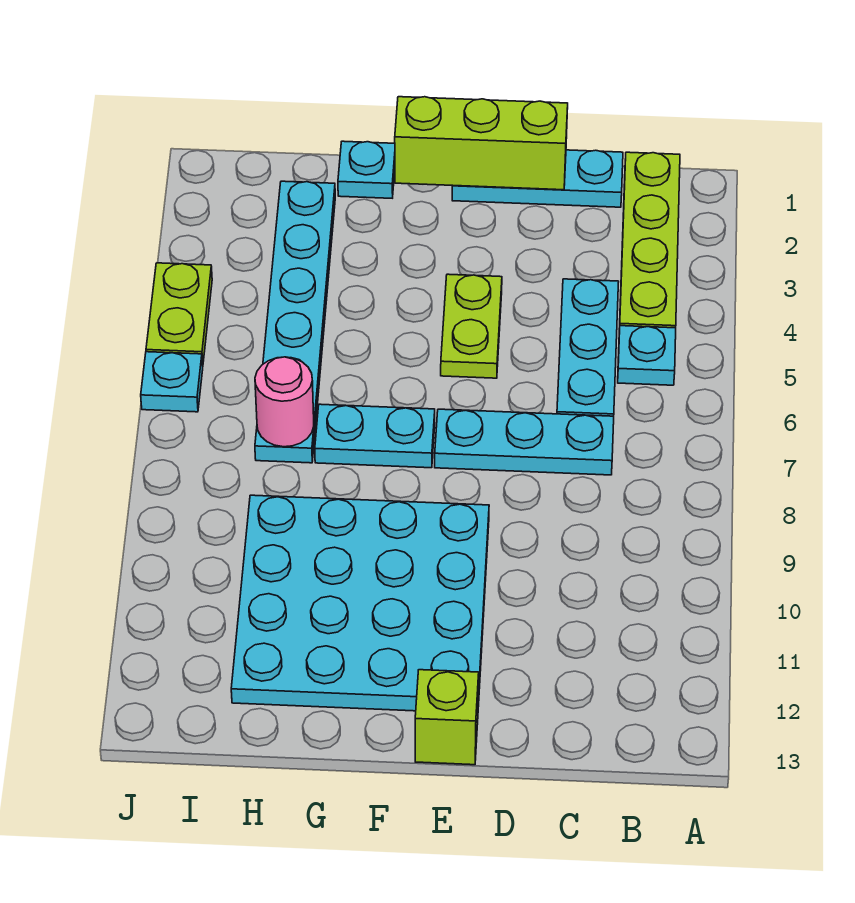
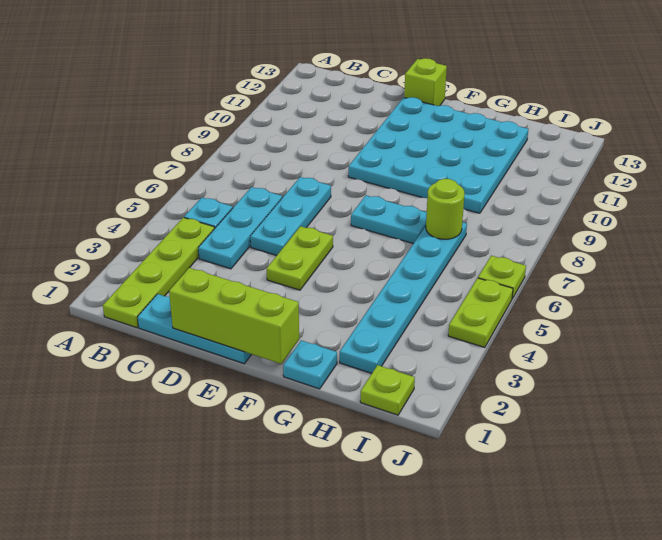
cyan 1x3 plate [435,409,614,475] -> cyan 1x3 plate turned to [250,177,331,255]
pink 1x1 round brick [255,357,314,447] -> lime 1x1 round brick [426,179,465,239]
none -> lime 1x1 plate [360,365,415,415]
cyan 1x1 plate [141,352,203,412] -> lime 1x1 plate [478,256,526,299]

